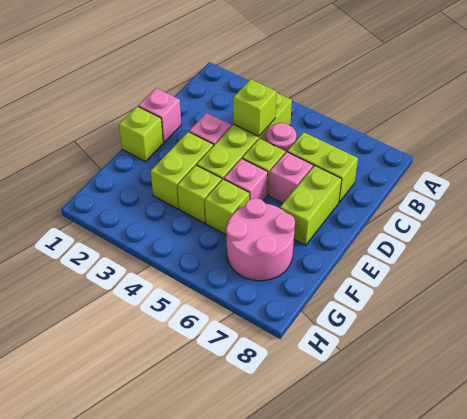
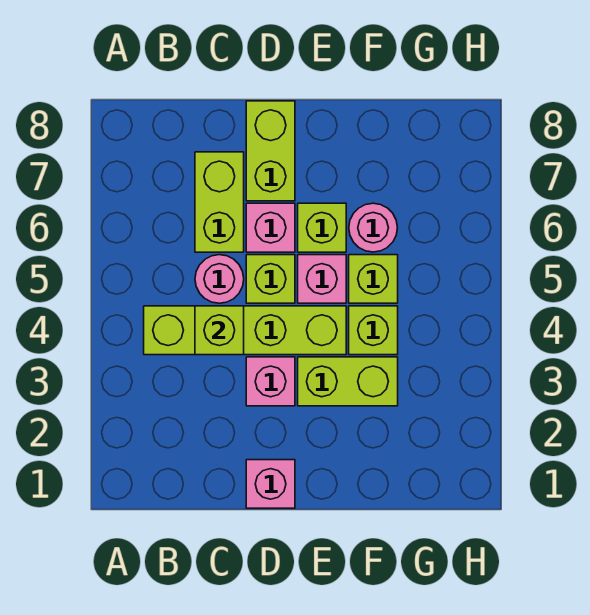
lime 1x2 brick [280,166,342,245] -> lime 1x2 brick turned to [246,101,295,201]
lime 1x1 brick [119,106,163,162] -> lime 1x1 brick moved to [298,203,346,252]
pink 2x2 round brick [226,198,295,281] -> pink 1x1 round brick [349,203,397,252]

